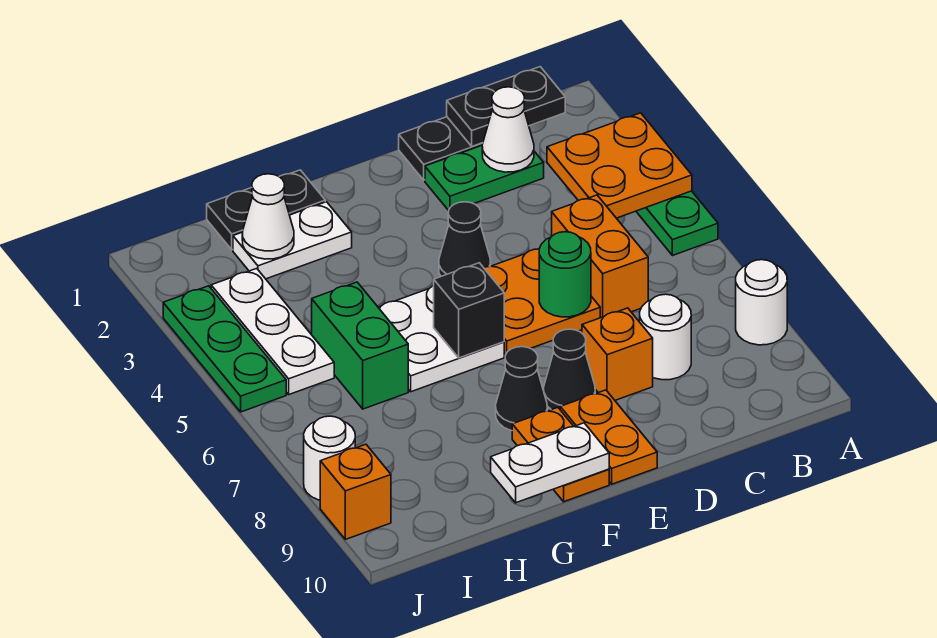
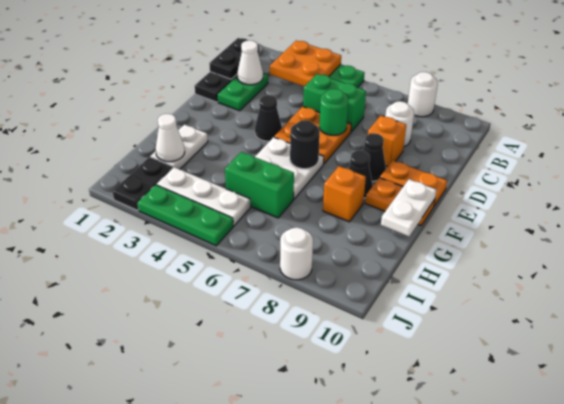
orange 1x2 brick [552,195,648,318] -> green 1x2 brick [303,74,366,132]
black 1x1 brick [434,263,504,358] -> black 1x1 round brick [290,120,320,169]
black 1x2 plate [207,170,325,250] -> black 1x2 plate moved to [112,157,173,210]
orange 1x1 brick [320,444,391,539] -> orange 1x1 brick moved to [323,166,366,222]

